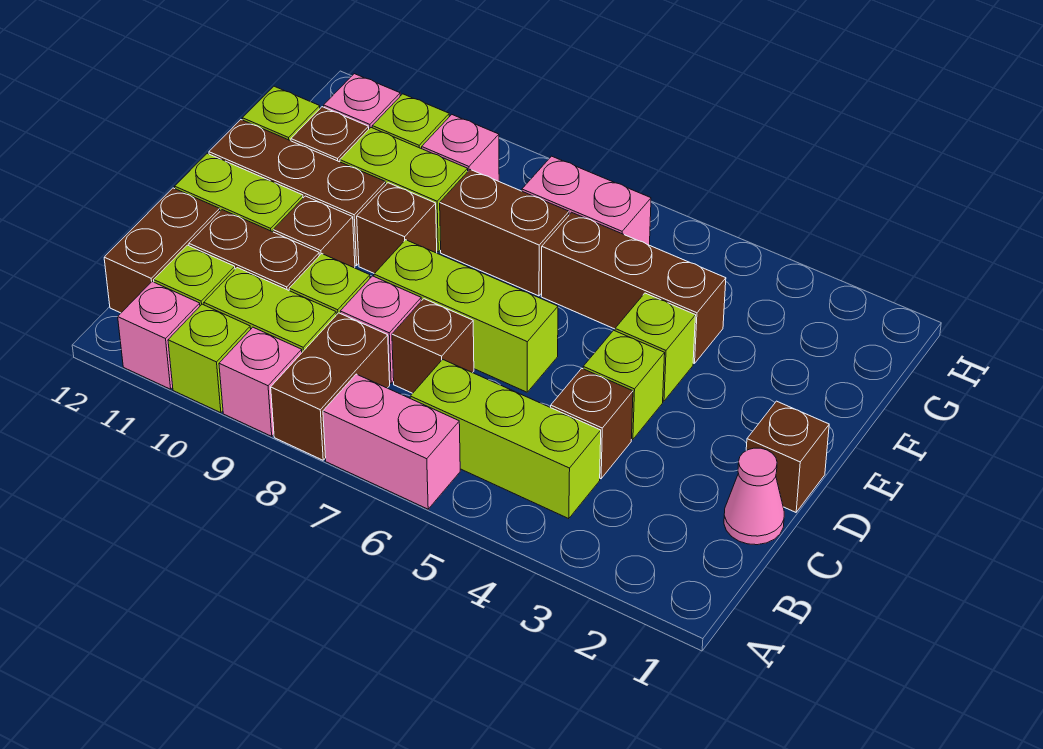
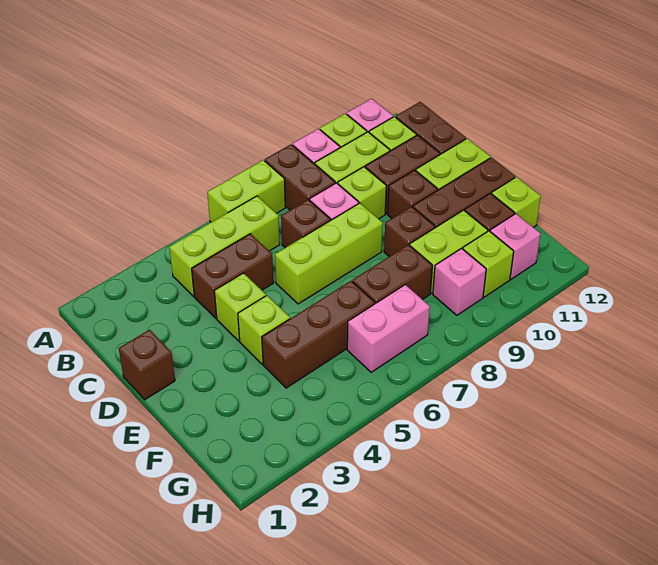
pink 1x2 brick [323,374,460,509] -> lime 1x2 brick [207,160,285,222]
pink 1x1 cone [724,448,784,545] -> none
brown 1x1 brick [551,368,633,479] -> brown 1x2 brick [192,234,274,318]

